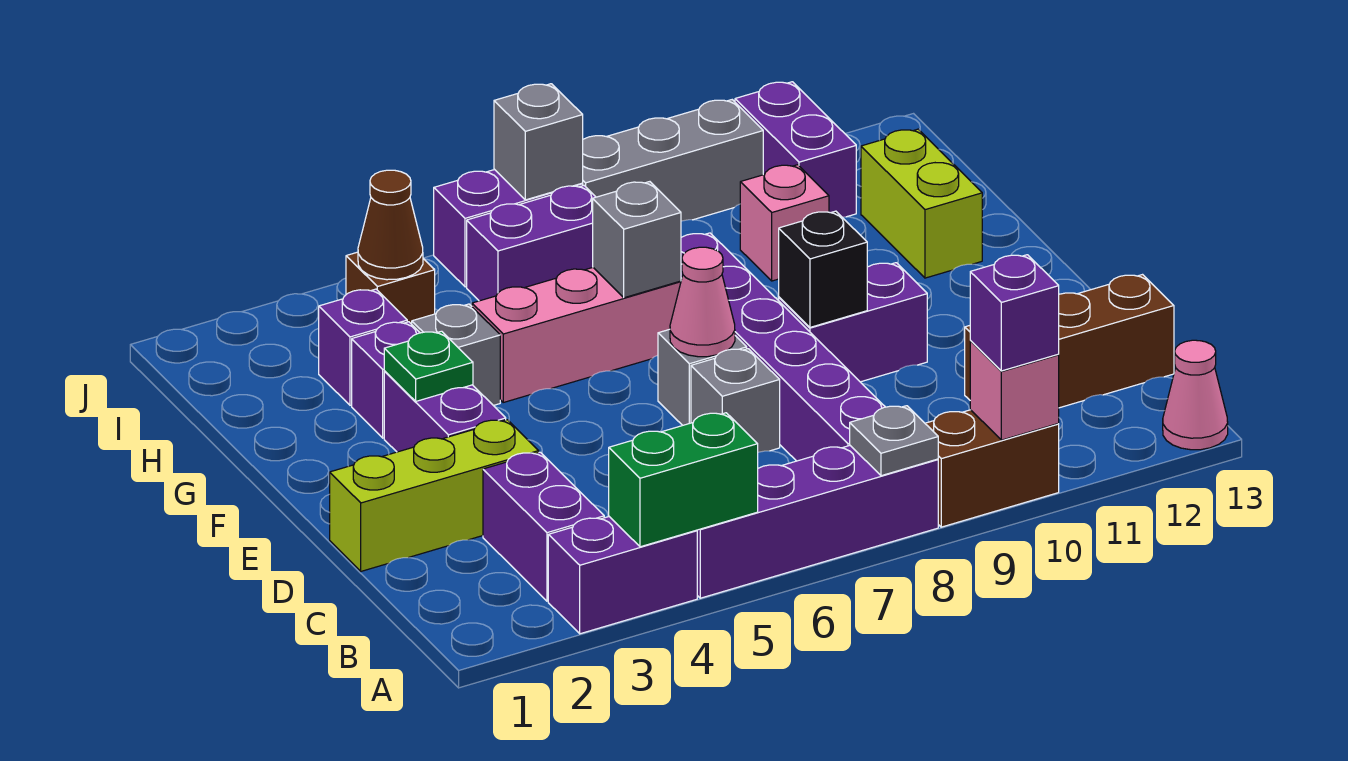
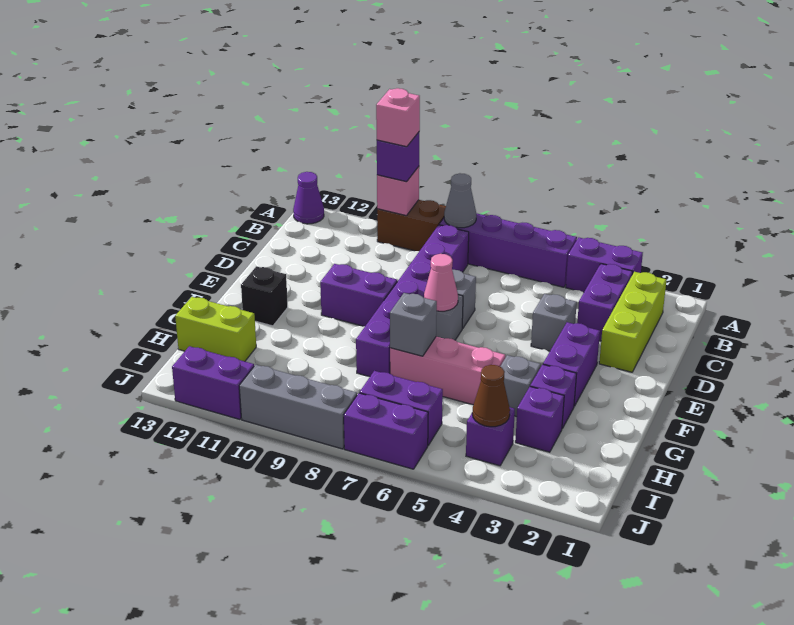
green 1x2 brick [609,413,758,547] -> none
grey 1x1 plate [850,406,938,476] -> grey 1x1 cone [444,173,476,228]
pink 1x1 cone [1163,340,1228,450] -> purple 1x1 cone [293,172,324,224]
brown 1x3 brick [965,275,1174,408] -> none
lime 1x3 brick [330,420,539,571] -> lime 1x3 brick turned to [599,272,666,372]
black 1x1 brick [779,211,867,327] -> black 1x1 brick moved to [241,266,288,326]
green 1x1 plate [384,331,473,401] -> none
lime 1x2 brick [861,129,982,278] -> lime 1x2 brick turned to [175,297,256,361]
pink 1x1 brick [740,165,829,281] -> pink 1x1 brick moved to [376,88,420,147]
brown 1x1 brick [346,252,435,324] -> purple 1x1 brick [466,407,515,466]
purple 1x2 brick [735,82,856,217] -> purple 1x2 brick turned to [172,346,254,419]
grey 1x1 brick [494,84,583,200] -> grey 1x1 brick moved to [531,294,577,351]

